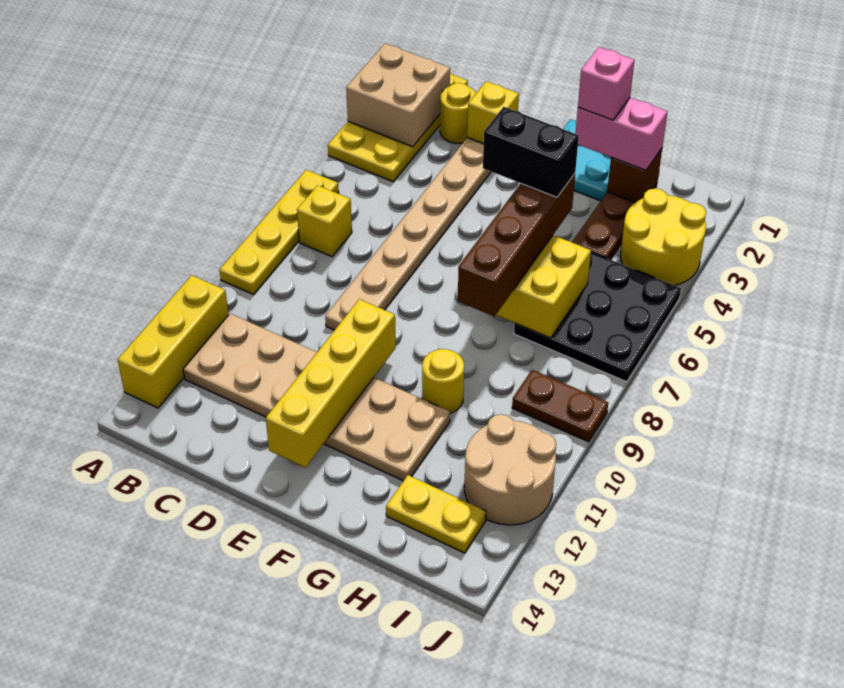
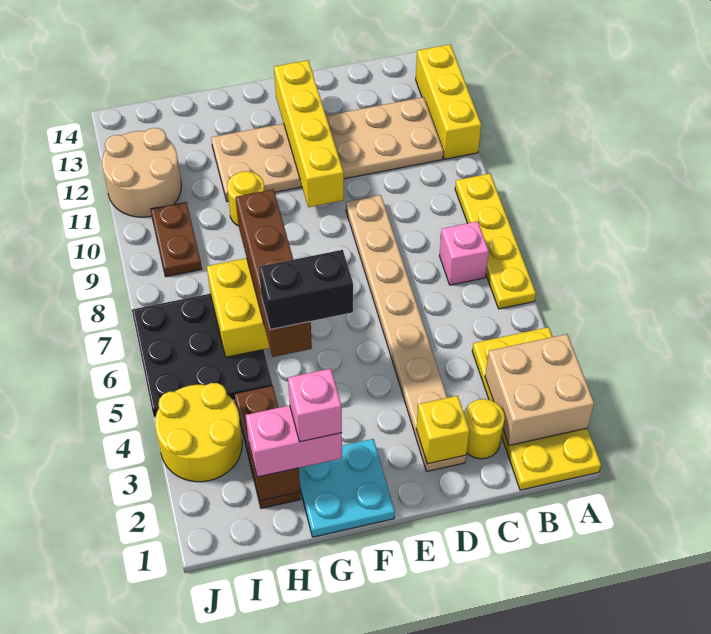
yellow 1x1 brick [297,185,352,257] -> pink 1x1 brick [439,221,489,285]
yellow 1x2 plate [386,475,486,553] -> none
brown 1x2 plate [512,370,608,442] -> brown 1x2 plate turned to [151,202,202,277]

